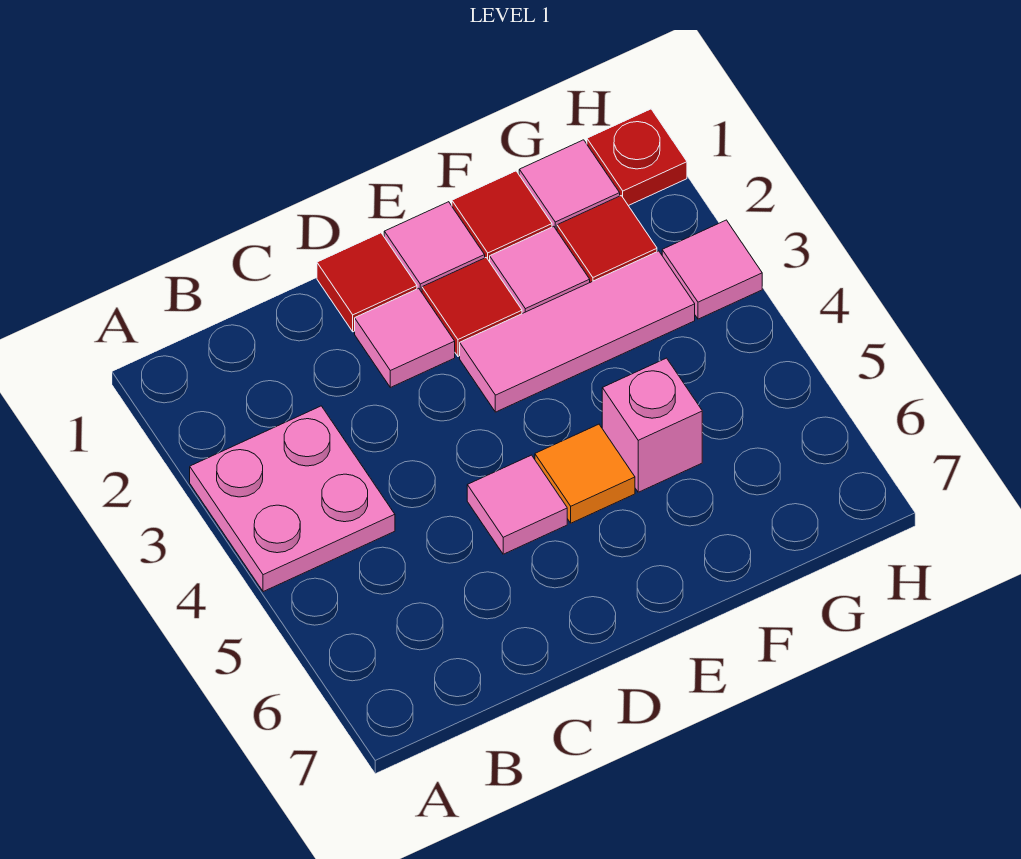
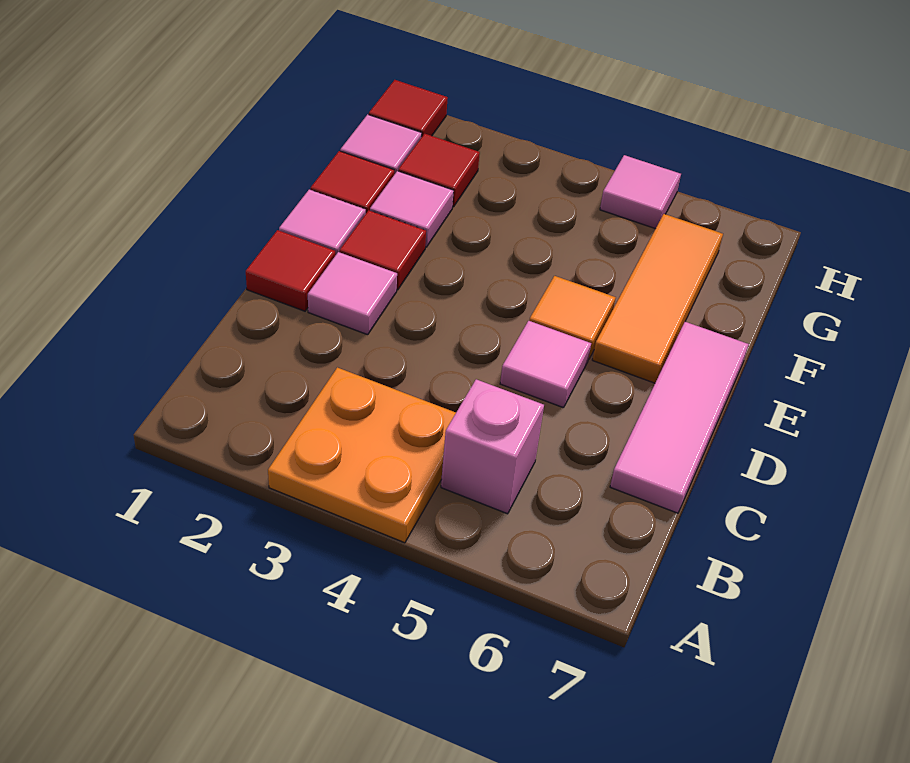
pink 2x2 plate [190,406,395,592] -> orange 2x2 plate [268,367,456,543]
pink 1x3 tile [460,251,695,412] -> pink 1x3 tile moved to [610,322,749,513]
none -> orange 1x3 tile [592,214,723,383]
pink 1x1 brick [602,358,702,492] -> pink 1x1 brick moved to [441,379,544,514]
red 1x1 plate [587,109,687,206] -> red 1x1 tile [369,80,448,136]
pink 1x1 tile [662,220,762,319] -> pink 1x1 tile moved to [600,155,681,229]

